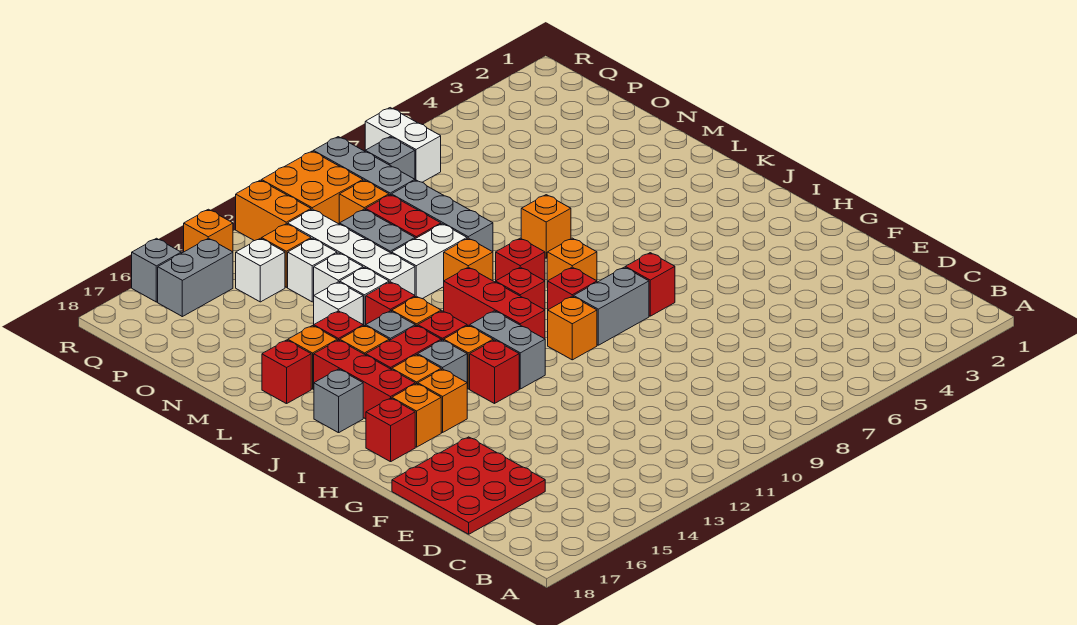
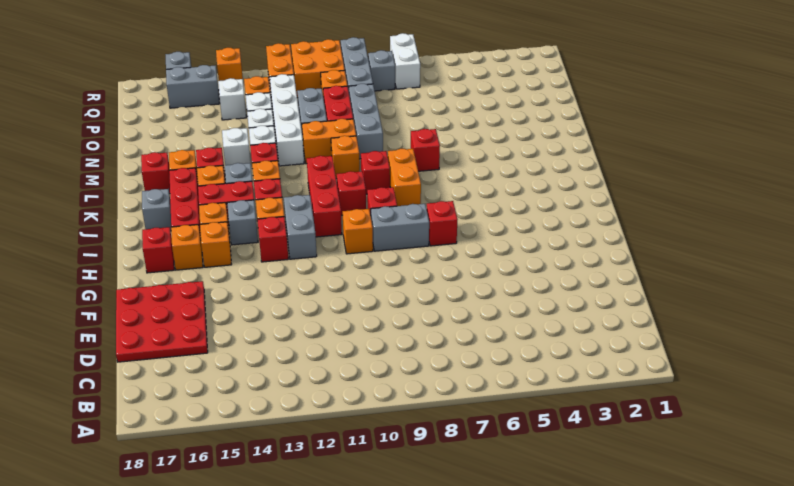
orange 1x1 brick [547,238,597,288] -> orange 1x2 brick [388,149,421,206]
orange 1x1 brick [521,195,571,258] -> red 1x1 brick [411,129,440,171]
white 1x2 brick [392,224,467,299] -> orange 1x2 brick [302,119,356,164]

